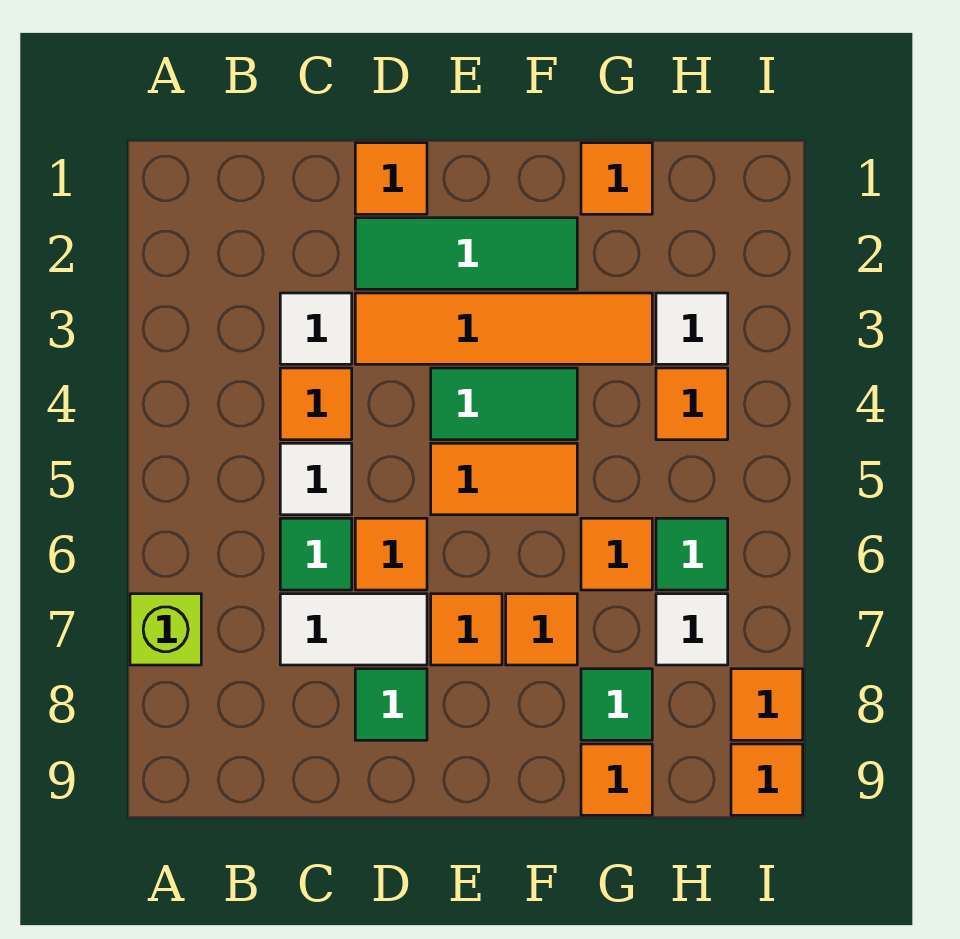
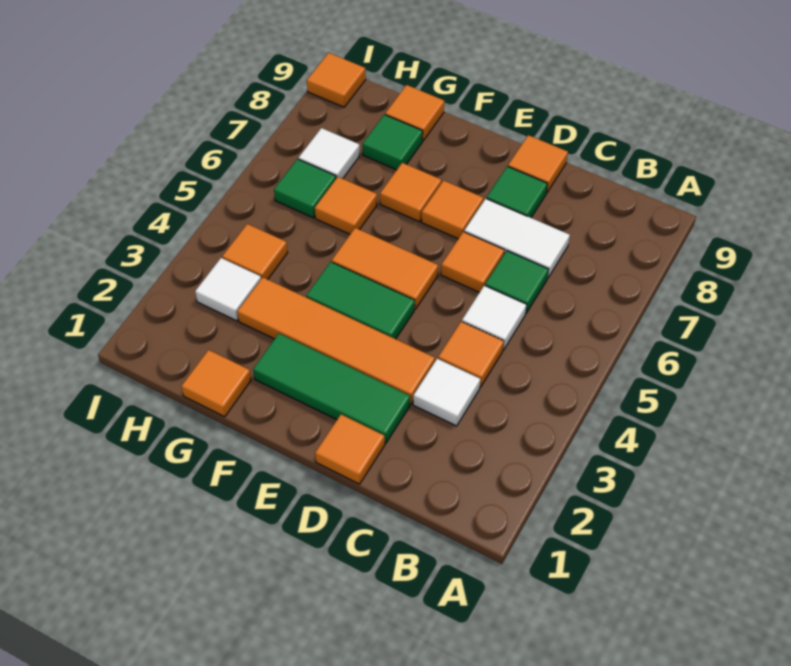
lime 1x1 brick [130,594,201,665] -> none
orange 1x1 tile [731,669,803,740] -> orange 1x1 tile moved to [508,135,568,193]

